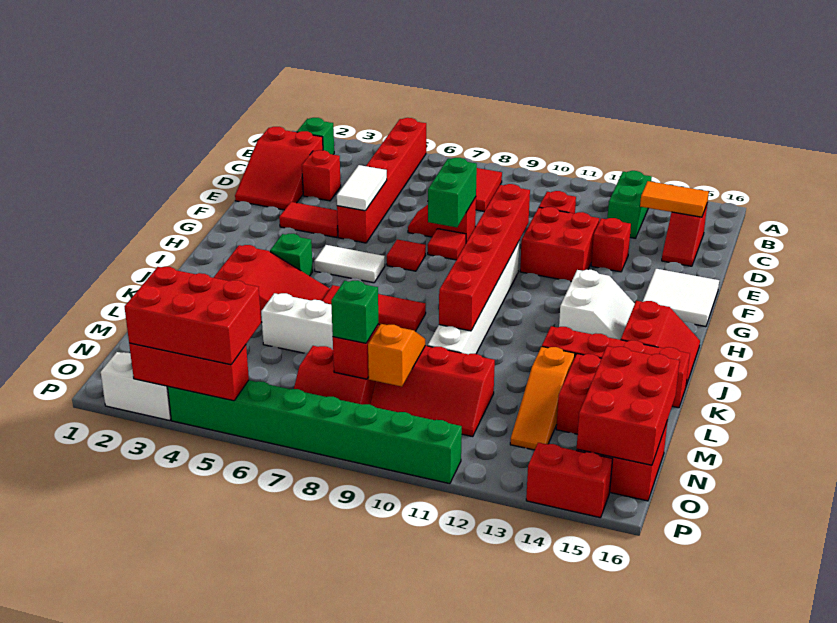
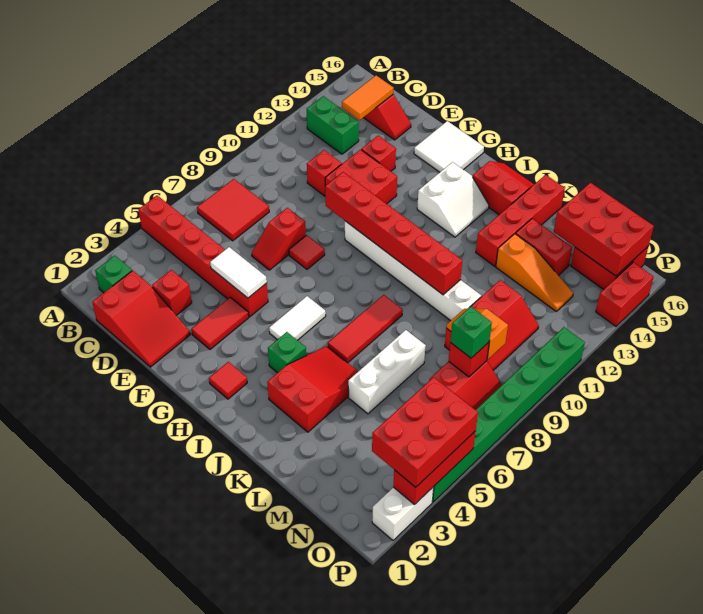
green 1x2 brick [428,158,477,227] -> none
red 1x1 tile [387,239,426,271] -> red 1x1 tile moved to [209,362,247,399]
white 2x2 slope [559,270,635,340] -> white 2x2 slope turned to [417,162,489,237]

